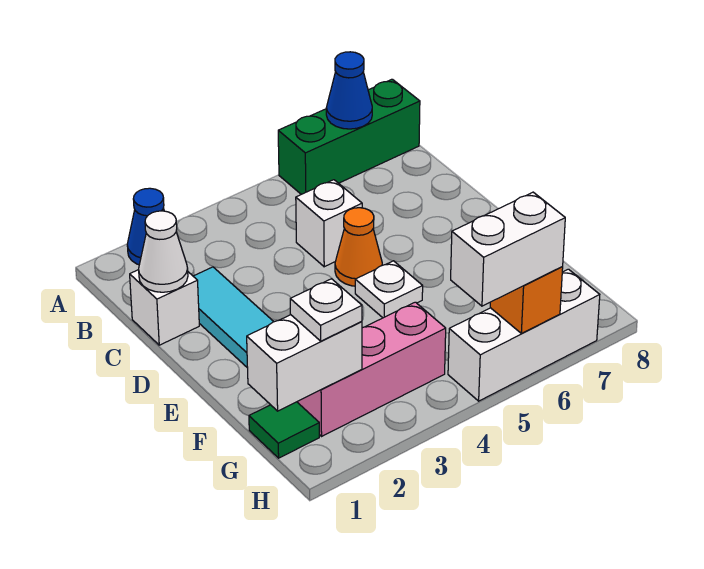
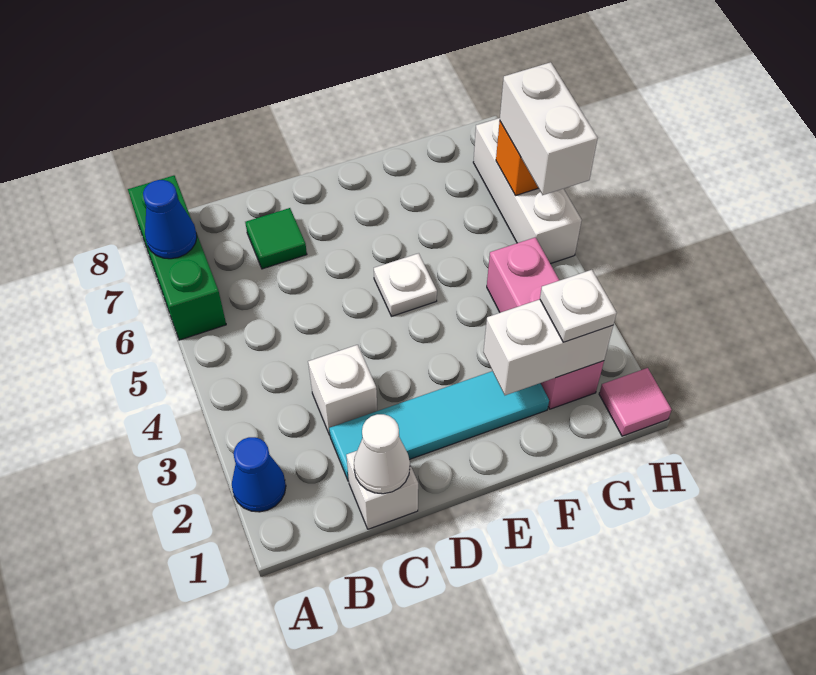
white 1x1 brick [296,180,362,267] -> white 1x1 brick moved to [308,345,377,435]
orange 1x1 cone [335,208,382,286] -> none
green 1x1 tile [249,402,319,458] -> green 1x1 tile moved to [245,208,307,269]
white 1x2 brick [247,315,362,411] -> white 1x2 brick turned to [483,299,613,395]
none -> pink 1x1 tile [599,368,672,436]

